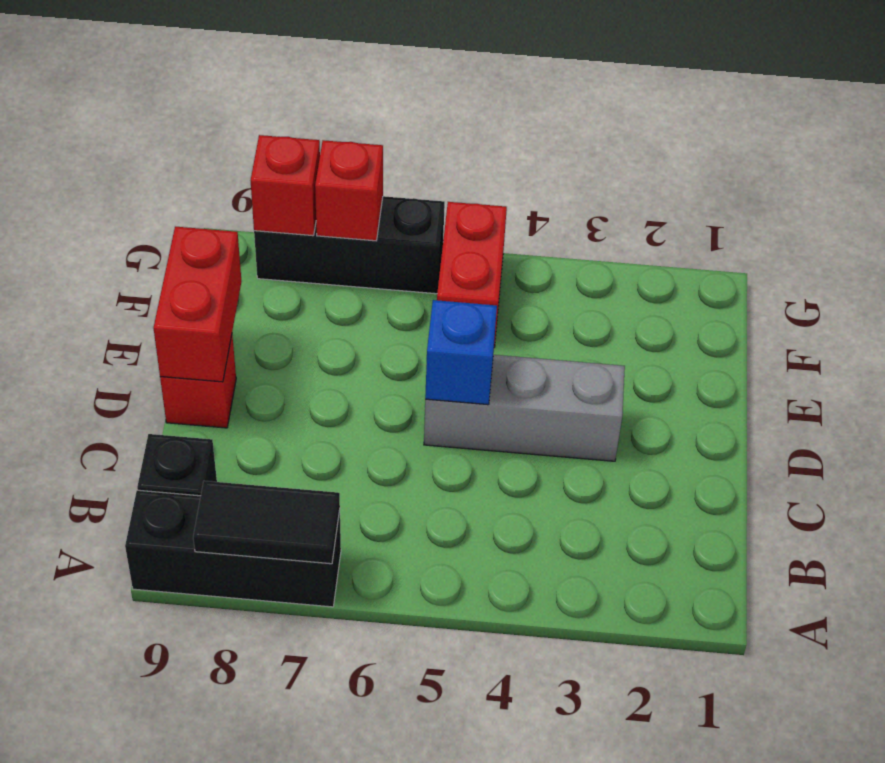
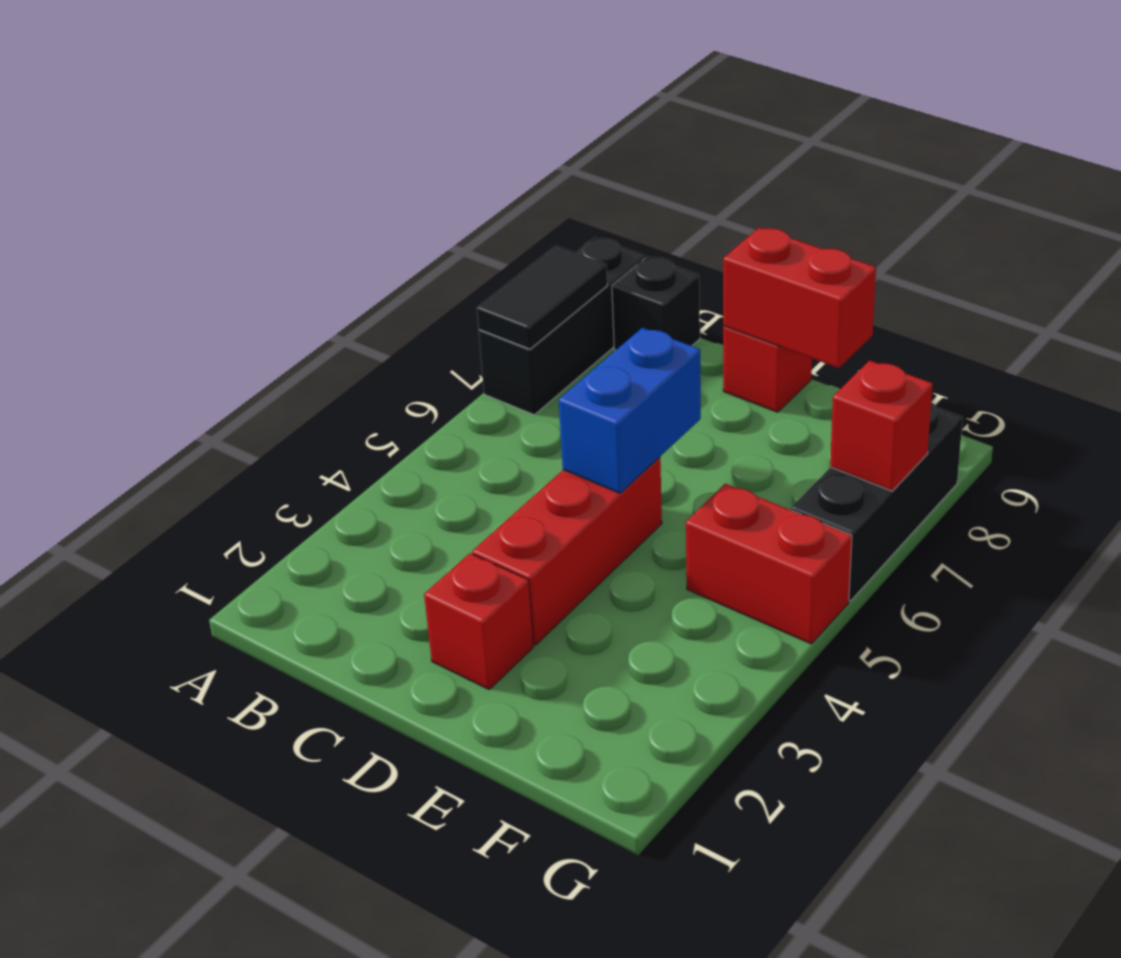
grey 1x3 brick [424,355,625,461] -> red 1x3 brick [472,457,662,645]
blue 1x1 brick [425,300,497,405] -> blue 1x2 brick [559,328,701,493]
red 1x1 brick [251,135,320,236] -> red 1x1 brick moved to [424,553,533,689]

